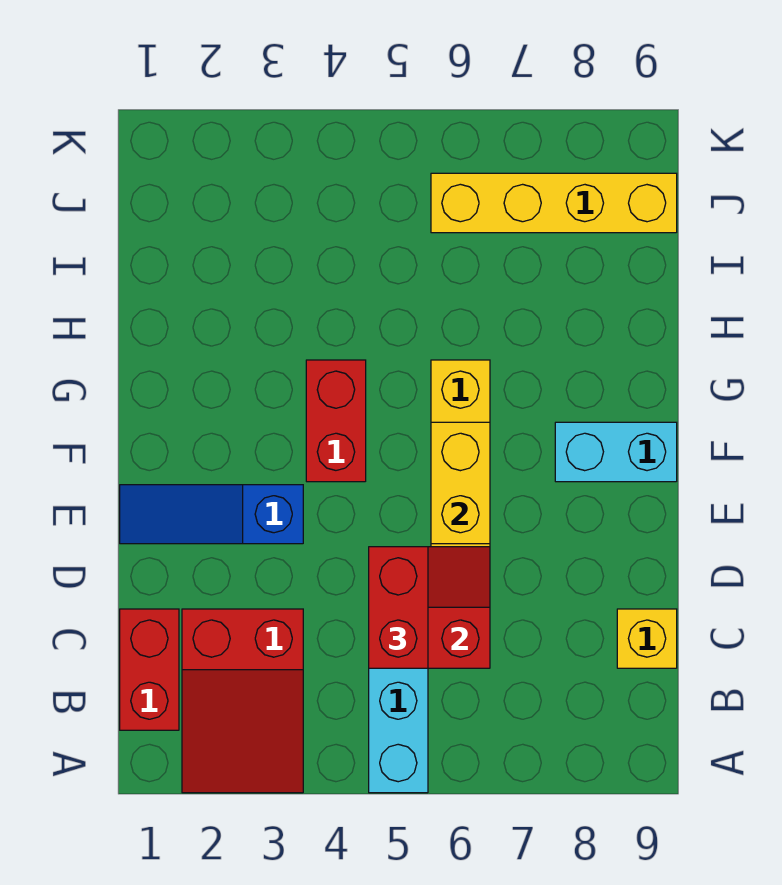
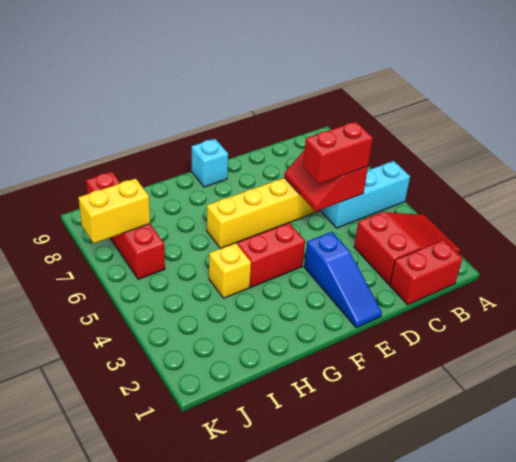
yellow 1x1 brick [617,609,677,668] -> yellow 1x1 brick moved to [209,243,251,298]
yellow 1x2 brick [431,422,490,544] -> yellow 1x2 brick moved to [78,178,150,243]
cyan 1x2 brick [555,422,677,482] -> cyan 1x1 brick [192,139,228,187]
yellow 1x4 brick [431,173,677,233] -> red 1x4 brick [86,172,165,279]

